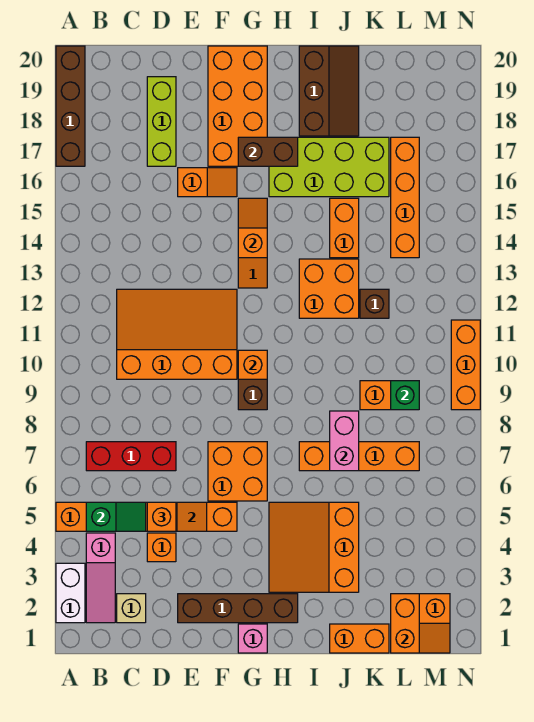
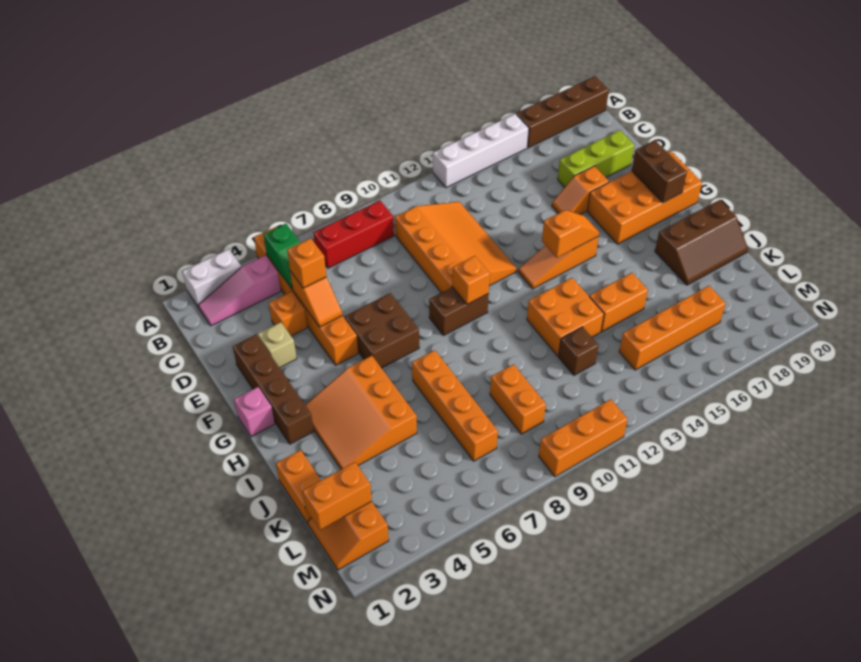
none -> white 1x4 brick [433,114,529,188]
red 1x3 brick [86,442,176,471] -> red 1x3 brick turned to [314,201,394,268]
tan 1x1 brick [117,594,146,623] -> tan 1x1 brick moved to [258,322,297,368]
orange 1x2 slope [178,168,237,197] -> orange 1x2 slope turned to [552,166,609,214]
orange 2x2 brick [208,442,267,501] -> brown 2x2 brick [344,293,419,368]
brown 1x2 brick [238,137,298,166] -> brown 1x2 brick moved to [632,140,687,203]
orange 3x3 slope [269,502,359,592] -> orange 3x3 slope turned to [305,356,417,469]
lime 2x4 brick [269,137,389,197] -> none
pink 1x2 brick [330,411,359,471] -> none
green 1x1 brick [391,381,419,410] -> none

